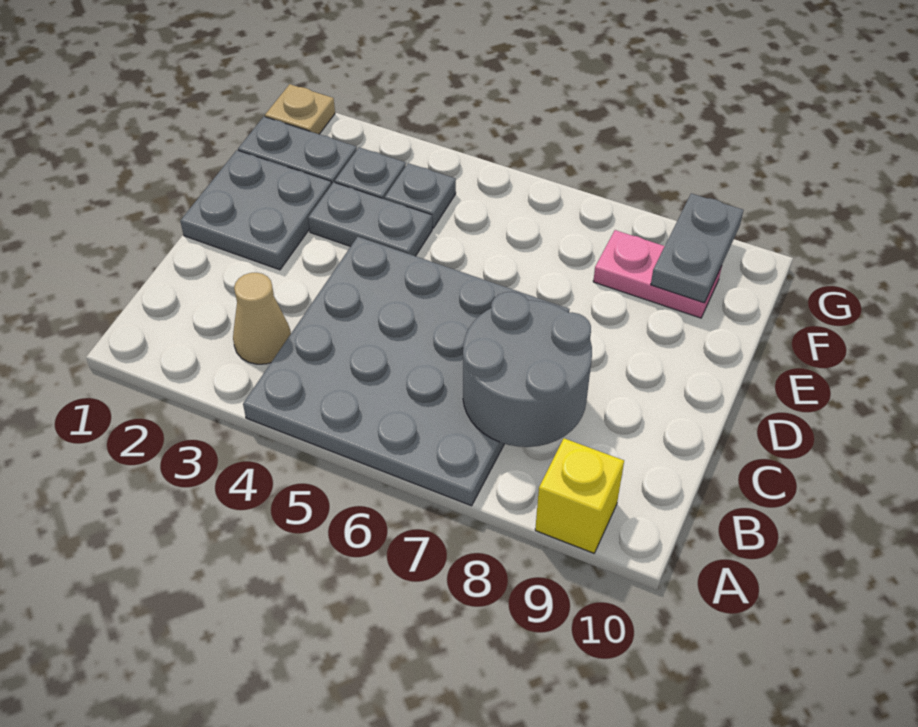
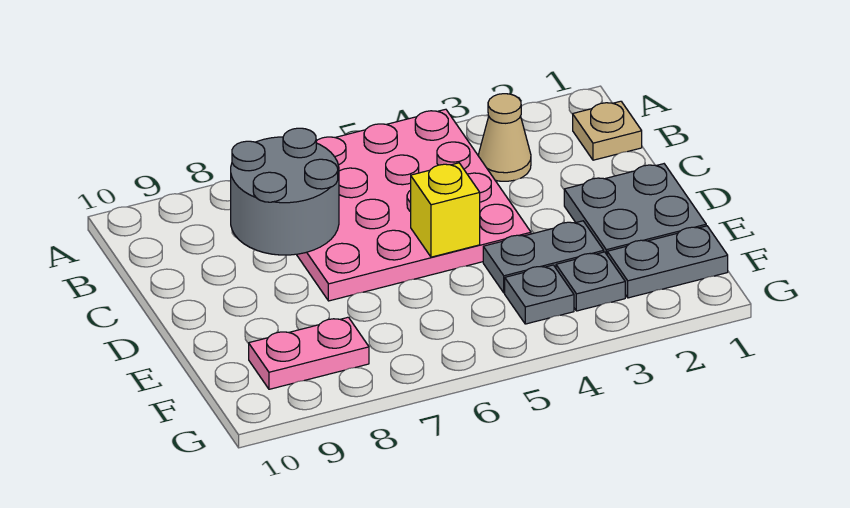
grey 4x4 plate [243,237,569,506] -> pink 4x4 plate [296,109,531,301]
yellow 1x1 brick [535,438,624,553] -> yellow 1x1 brick moved to [411,163,480,257]
grey 1x2 plate [651,193,743,303] -> none
tan 1x1 plate [265,84,335,134] -> tan 1x1 plate moved to [573,101,642,160]

